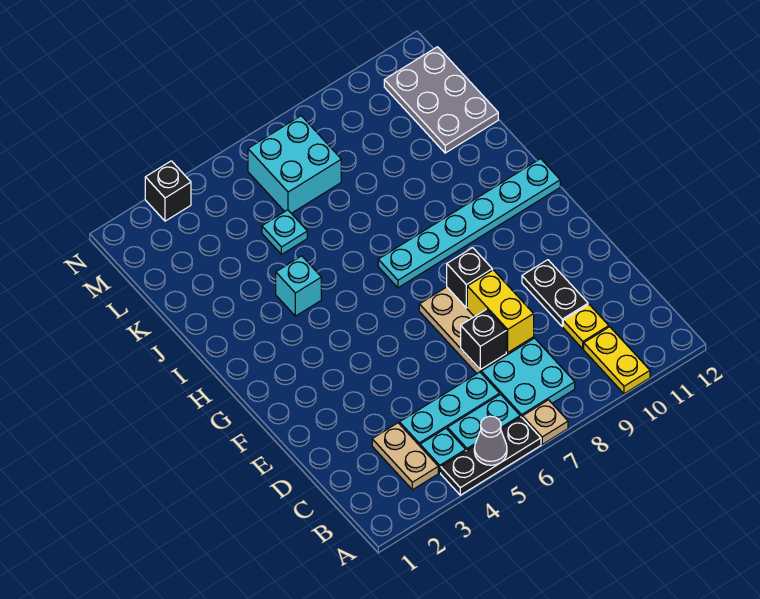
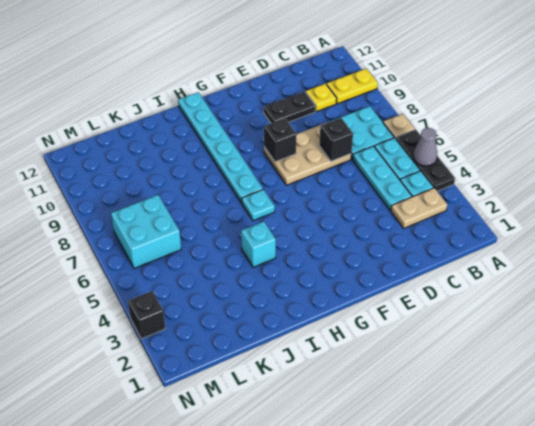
yellow 1x2 brick [467,270,534,352] -> none
cyan 1x1 plate [262,210,307,254] -> cyan 1x1 plate moved to [242,189,275,221]
grey 2x3 plate [384,47,498,153] -> none

